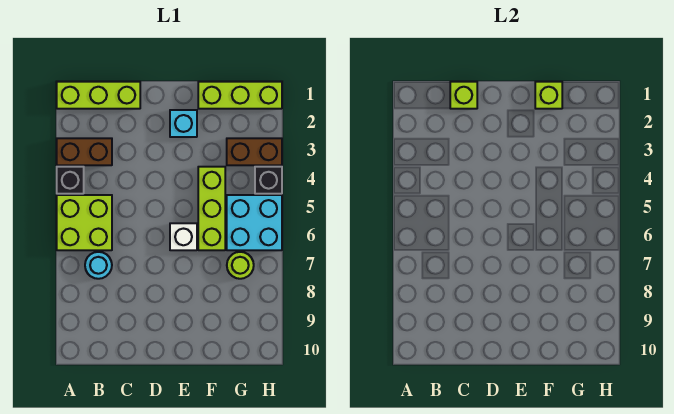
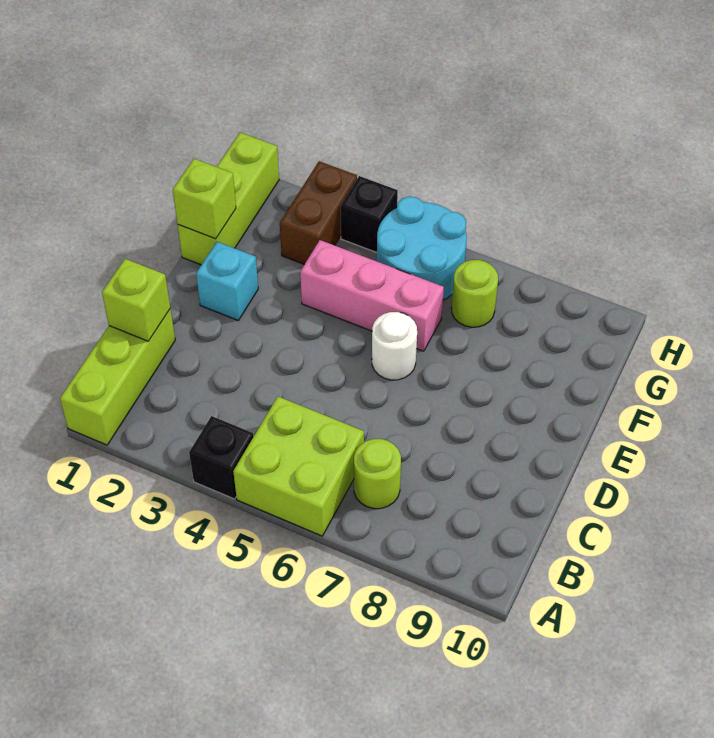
brown 1x2 brick [57,138,112,165] -> none
cyan 1x1 round brick [85,252,112,279] -> lime 1x1 round brick [354,439,401,509]
white 1x1 brick [170,223,197,250] -> white 1x1 round brick [372,312,417,380]
lime 1x3 brick [198,167,225,250] -> pink 1x3 brick [300,240,444,351]
cyan 2x2 brick [227,195,282,250] -> cyan 2x2 round brick [377,196,467,300]

